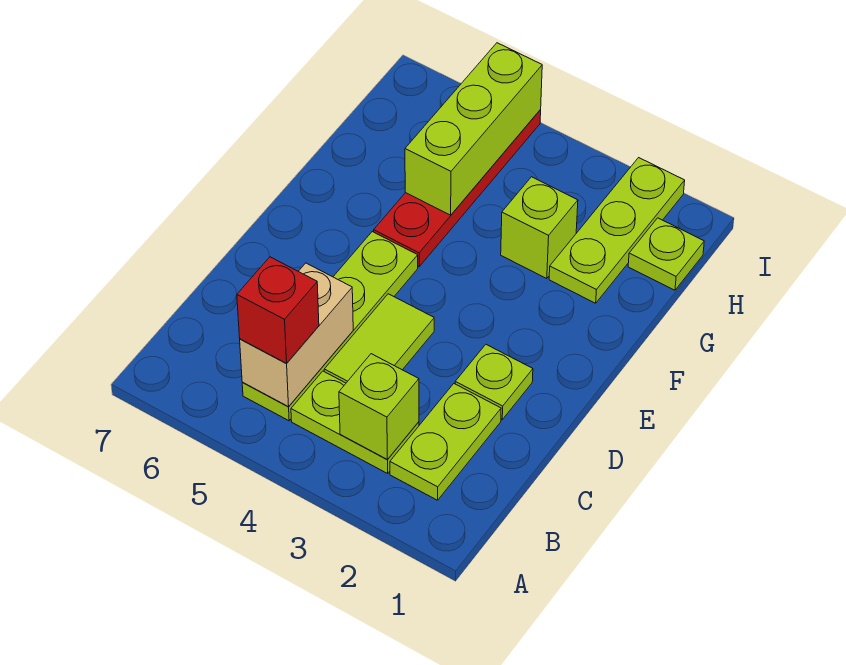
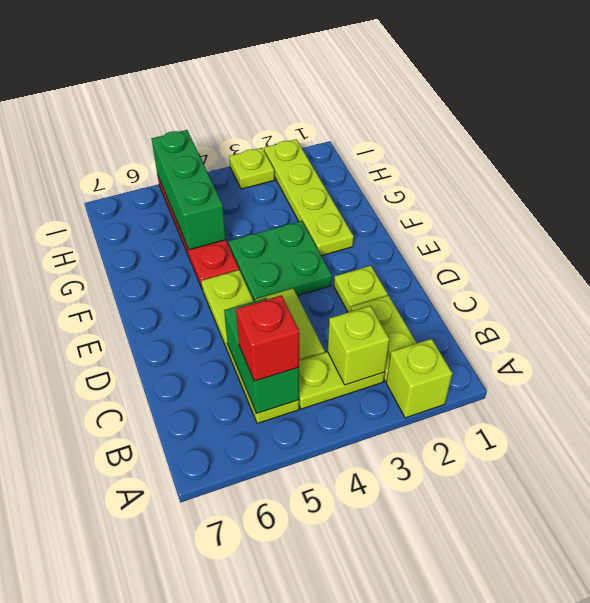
tan 1x2 brick [240,263,353,407] -> green 1x2 brick [224,298,299,414]
none -> green 2x2 plate [228,221,332,301]
lime 1x3 plate [549,158,685,303] -> lime 1x4 plate [264,139,354,256]
lime 1x1 brick [501,177,578,279] -> lime 1x1 brick moved to [386,339,452,418]
lime 1x3 brick [405,43,542,215] -> green 1x3 brick [152,130,226,250]
lime 1x1 plate [628,218,704,290] -> lime 1x1 plate moved to [229,148,275,189]

